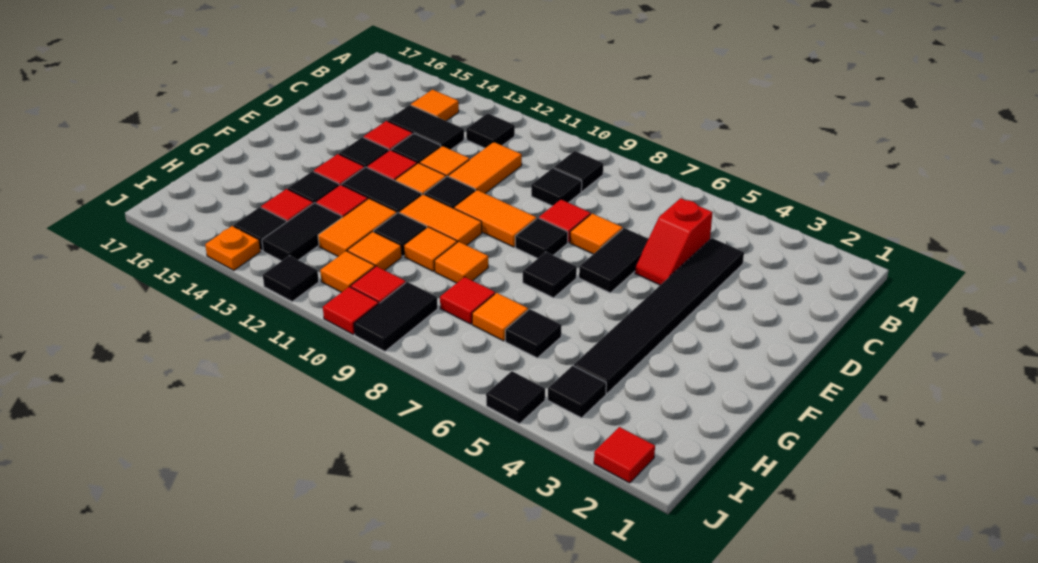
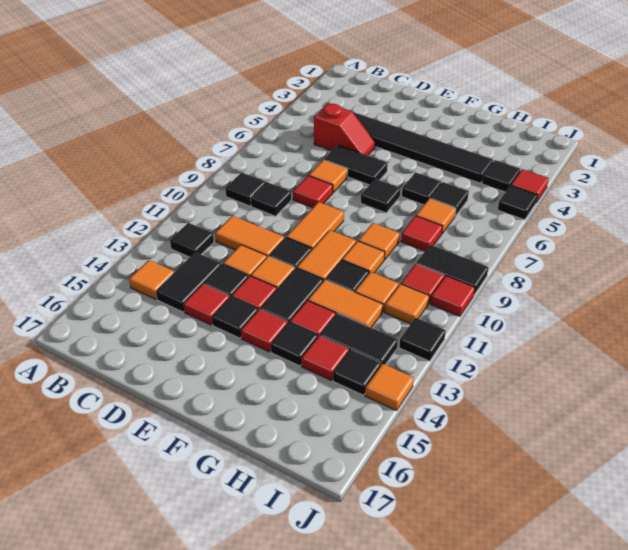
black 1x1 tile [515,218,568,259] -> black 1x1 tile moved to [402,172,441,205]
red 1x1 tile [594,427,655,483] -> red 1x1 tile moved to [511,169,549,202]
orange 1x1 plate [205,226,261,270] -> orange 1x1 tile [365,364,414,411]

